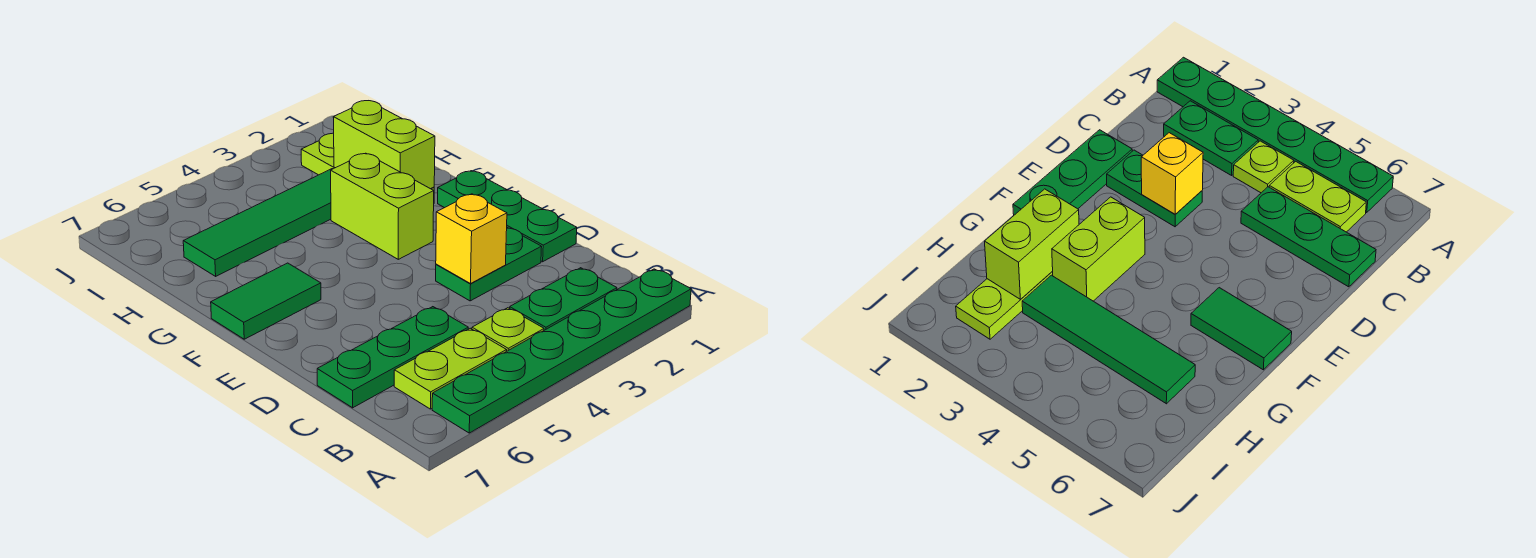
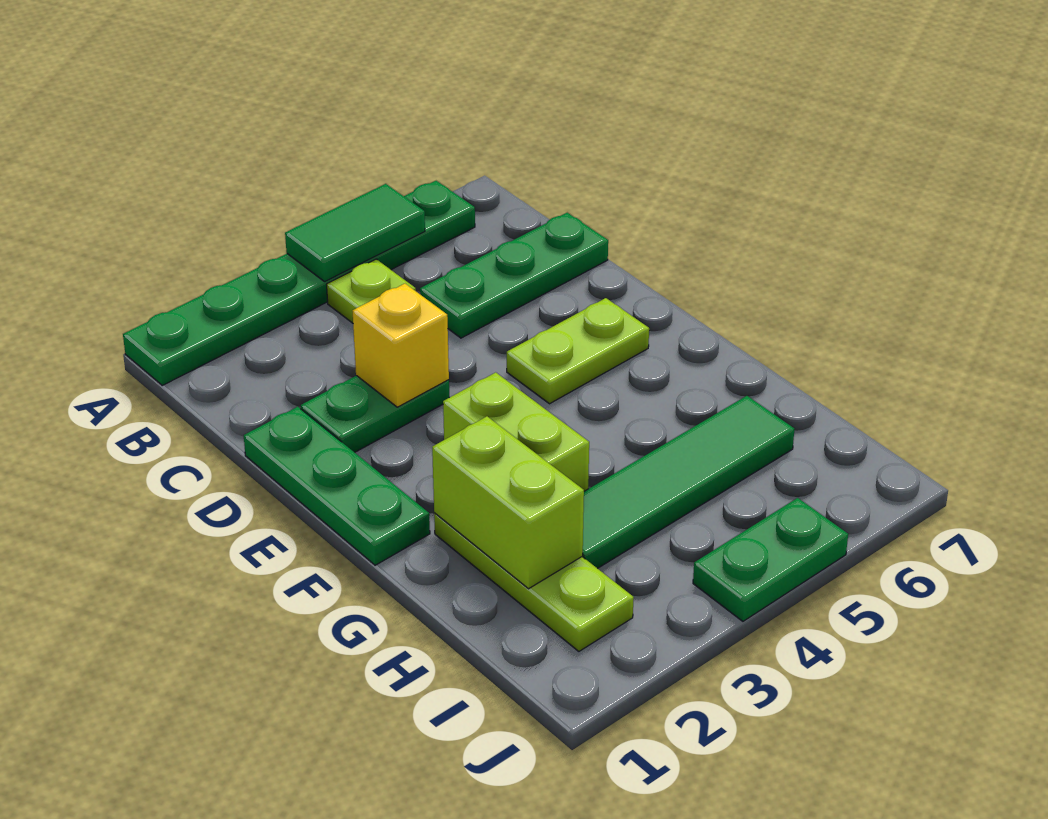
green 1x2 plate [510,268,617,330] -> green 1x2 plate moved to [693,498,848,621]
lime 1x2 plate [394,328,507,409] -> lime 1x2 plate moved to [507,298,649,404]
green 1x2 tile [211,263,321,339] -> green 1x2 tile moved to [285,184,425,282]

